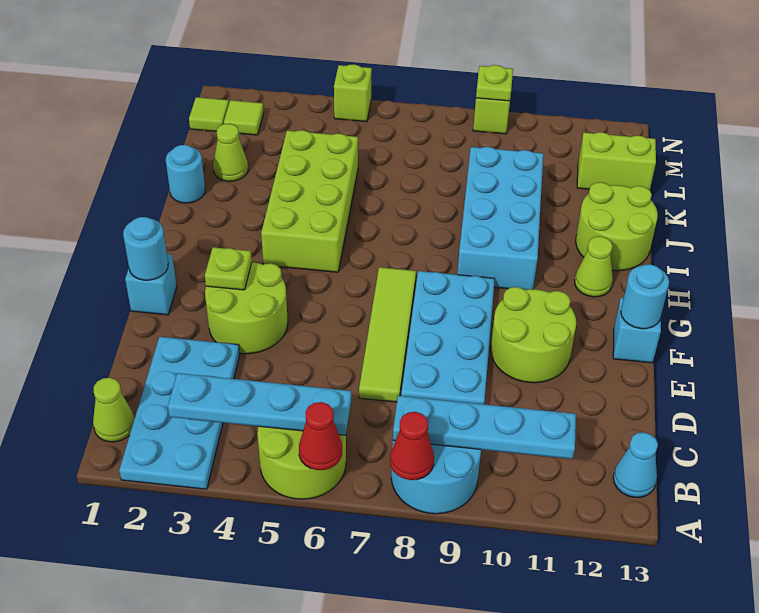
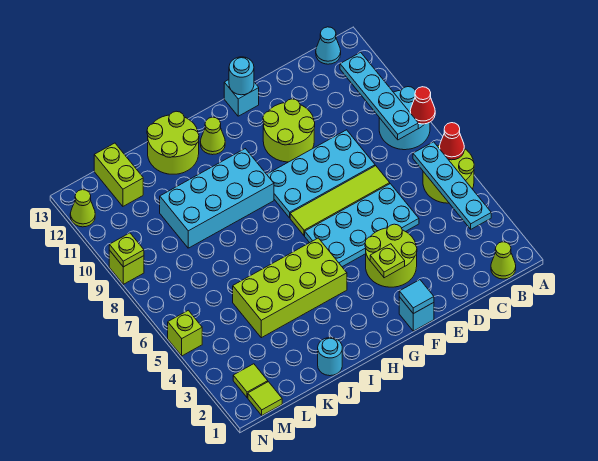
cyan 2x4 plate [119,337,240,489] -> cyan 2x4 plate moved to [305,184,419,267]
cyan 1x1 round brick [123,217,168,280] -> cyan 1x1 tile [399,280,434,314]
lime 1x1 cone [213,124,248,181] -> lime 1x1 cone moved to [70,190,95,227]

